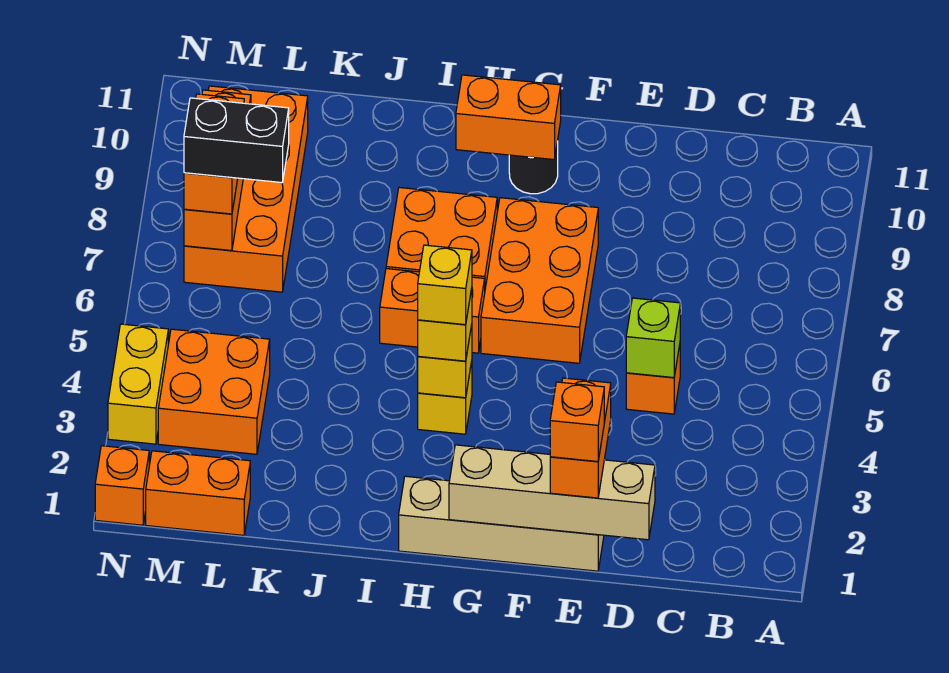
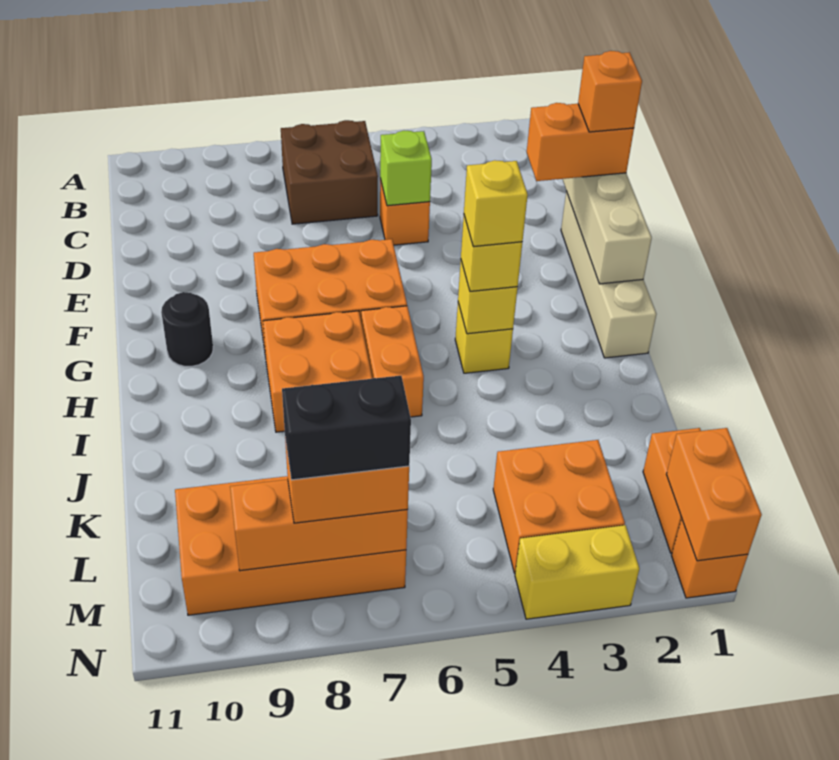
none -> brown 2x2 brick [281,120,378,224]
orange 1x2 brick [456,75,561,160] -> orange 1x2 brick moved to [666,428,762,561]
black 1x2 brick [184,98,289,183] -> black 1x2 brick turned to [282,376,411,480]

